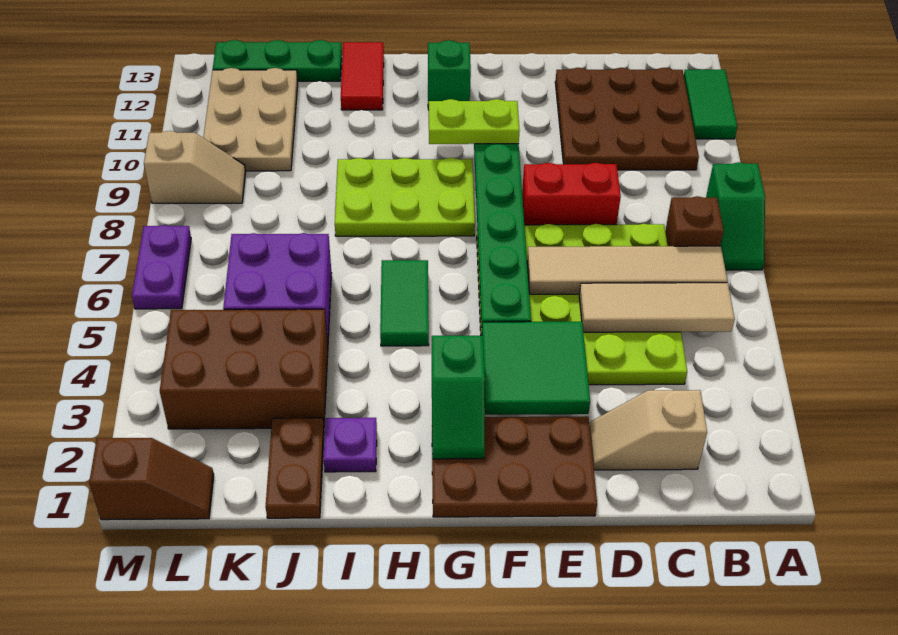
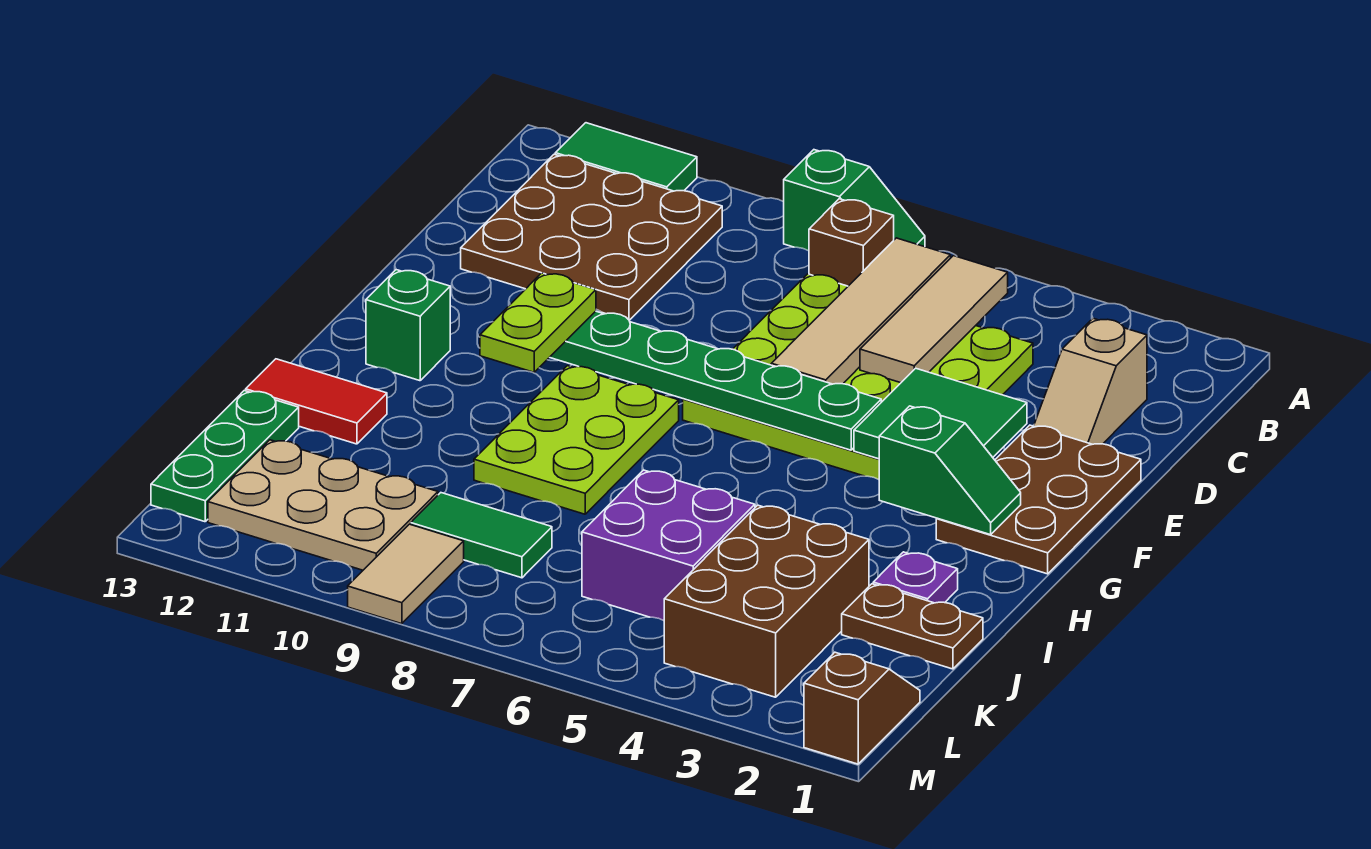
red 1x2 brick [522,163,621,225] -> none
green 1x2 tile [380,260,429,346] -> green 1x2 tile moved to [411,493,552,578]
tan 1x2 slope [144,131,246,203] -> tan 1x2 tile [348,524,464,624]
purple 1x2 plate [132,225,191,309] -> none

